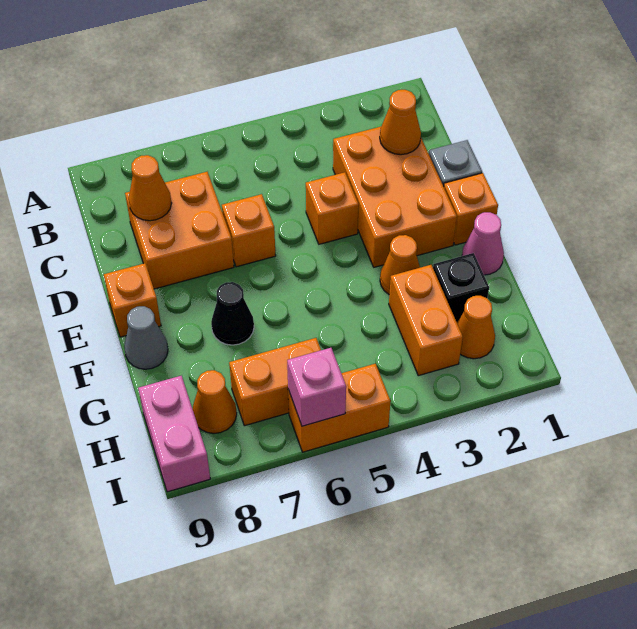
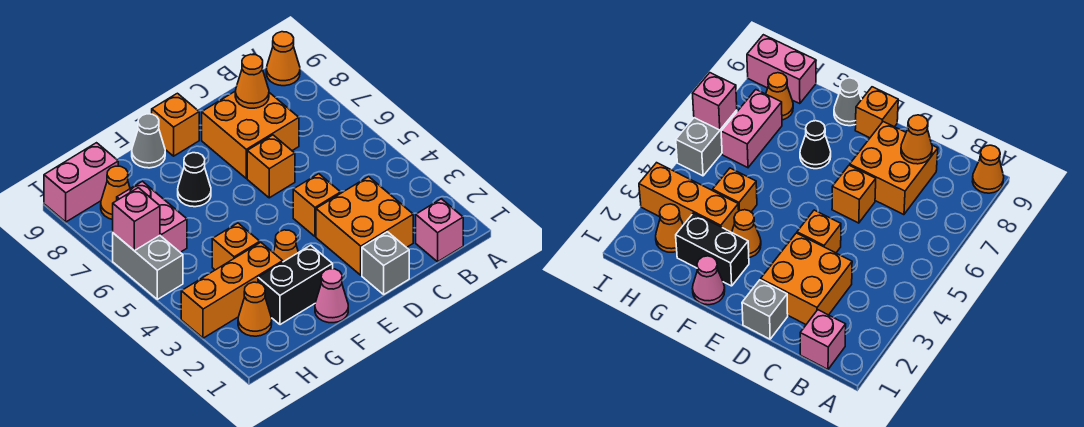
none -> pink 1x1 brick [416,199,463,262]
orange 2x3 brick [333,127,457,267] -> orange 2x2 brick [316,177,413,275]
orange 1x1 cone [380,90,421,155] -> orange 1x1 cone moved to [266,32,300,86]
orange 1x1 brick [444,173,498,245] -> orange 1x1 brick moved to [212,223,260,270]
black 1x1 brick [433,253,489,322] -> black 1x2 brick [258,245,333,325]
orange 1x2 brick [389,265,463,376] -> orange 1x3 brick [181,242,283,338]
orange 1x2 brick [229,338,321,426] -> pink 1x2 brick [117,181,187,252]
orange 1x2 brick [288,364,391,452] -> grey 1x2 brick [113,233,183,299]

